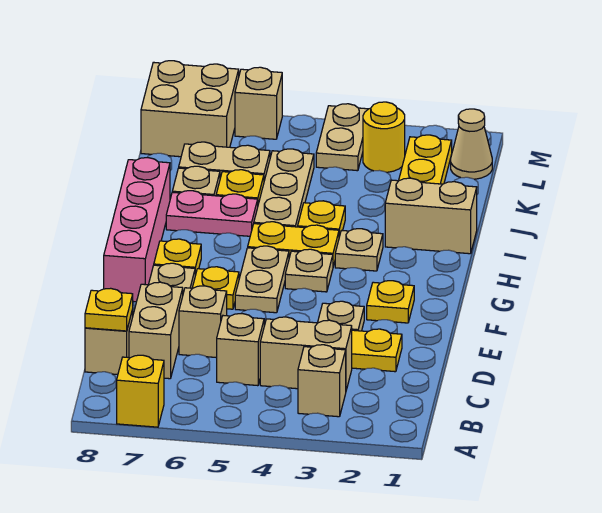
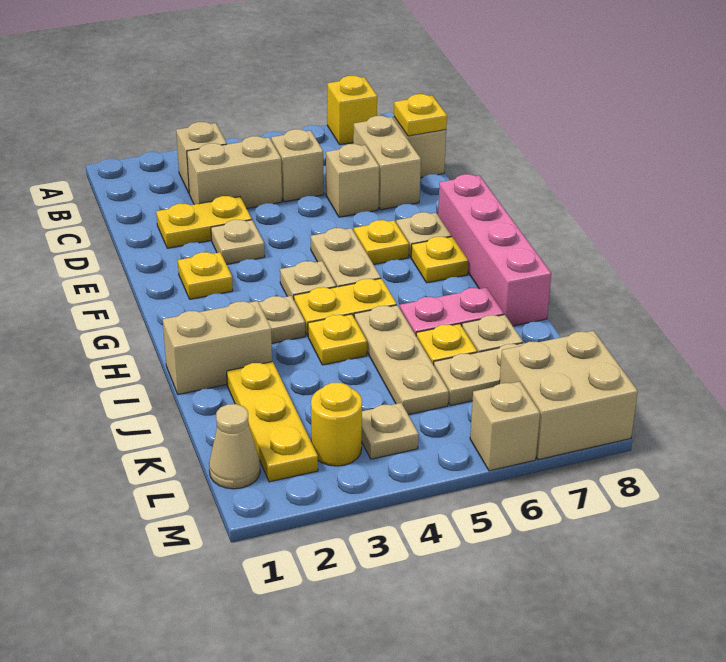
tan 1x2 plate [316,104,368,171] -> tan 1x1 plate [362,403,419,459]

